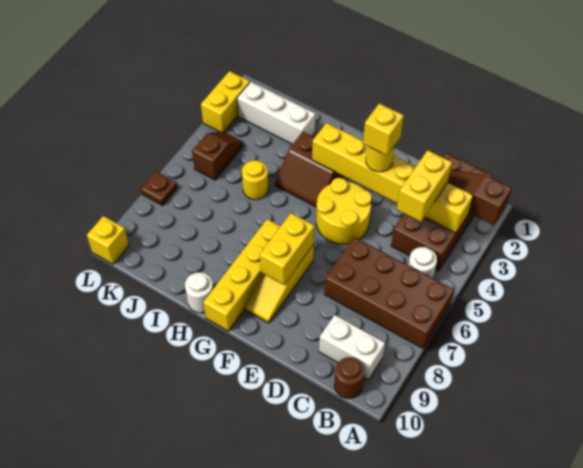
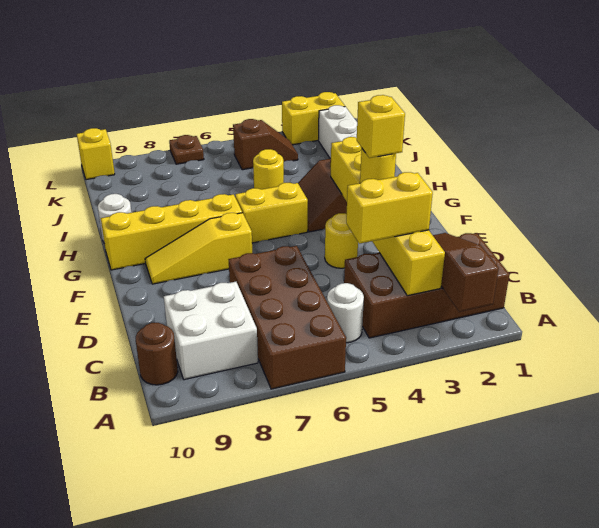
white 1x2 brick [319,315,385,380] -> white 2x2 brick [164,282,258,380]
yellow 2x2 round brick [316,178,372,244] -> yellow 1x1 round brick [325,213,358,268]
yellow 1x2 brick [260,213,314,285] -> yellow 1x2 brick moved to [235,183,308,243]

